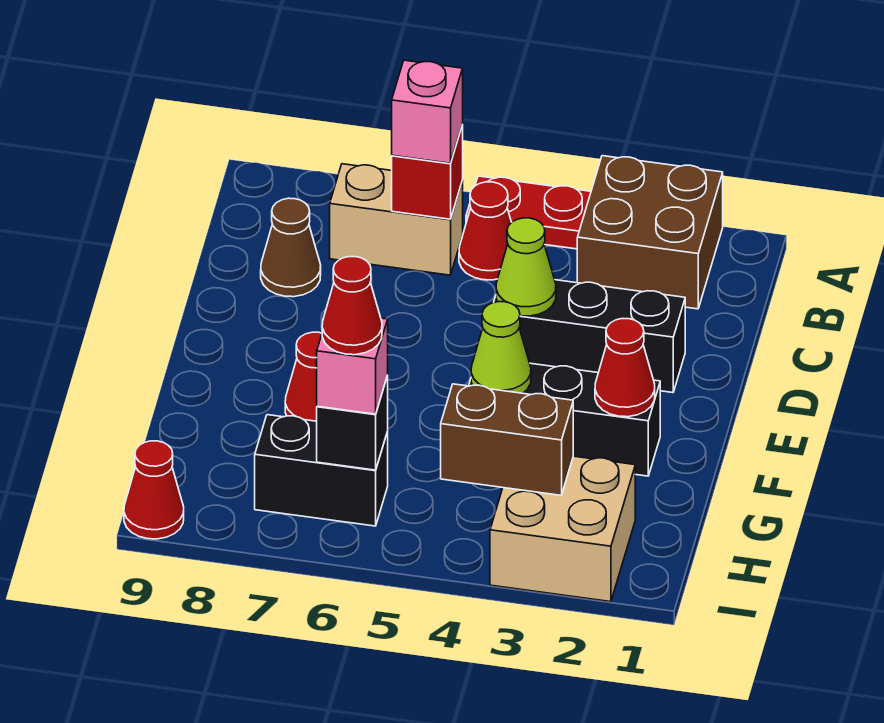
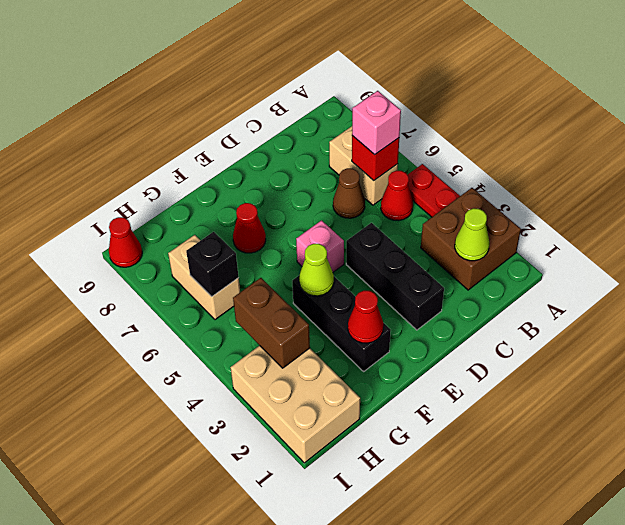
brown 1x1 cone [261,198,321,297] -> brown 1x1 cone moved to [333,168,365,218]
lime 1x1 cone [496,218,556,316] -> lime 1x1 cone moved to [455,208,489,261]
tan 2x2 brick [490,456,635,602] -> tan 2x3 brick [231,346,360,463]
black 1x2 brick [255,415,388,526] -> tan 1x2 brick [168,235,240,320]
pink 1x1 brick [317,318,388,414] -> pink 1x1 brick moved to [296,220,344,272]
red 1x1 cone [322,257,382,355] -> none

